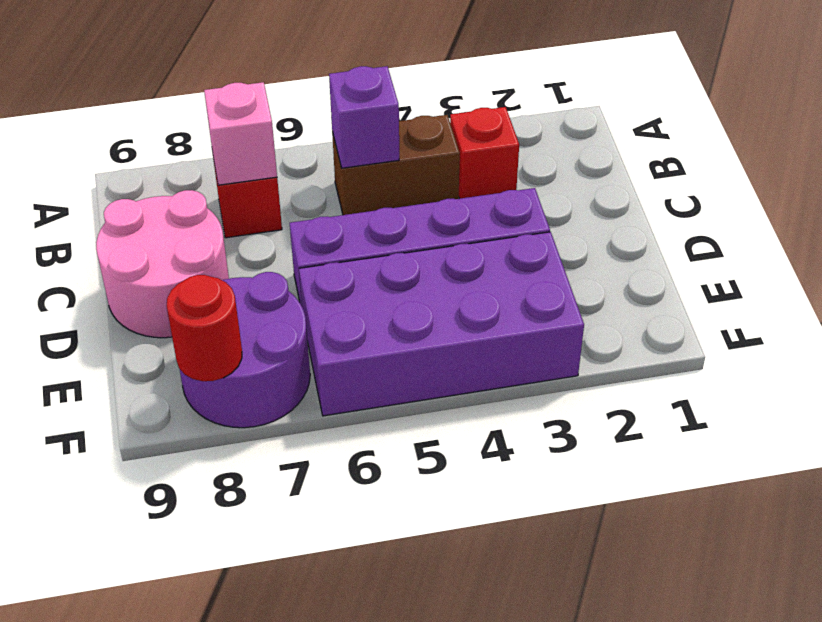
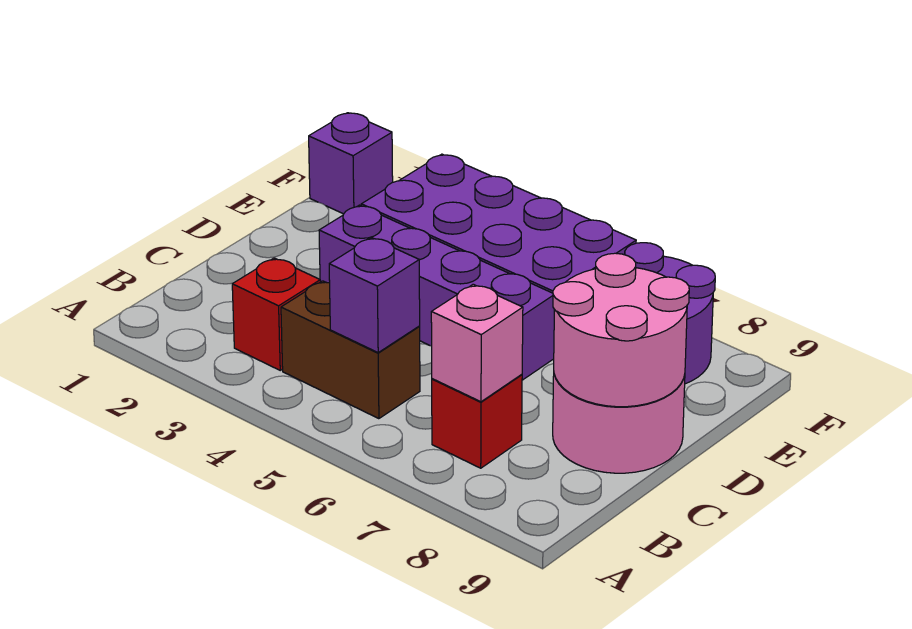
none -> pink 2x2 round brick [553,253,689,407]
none -> purple 1x1 brick [309,113,393,214]
red 1x1 round brick [167,275,242,381] -> none

